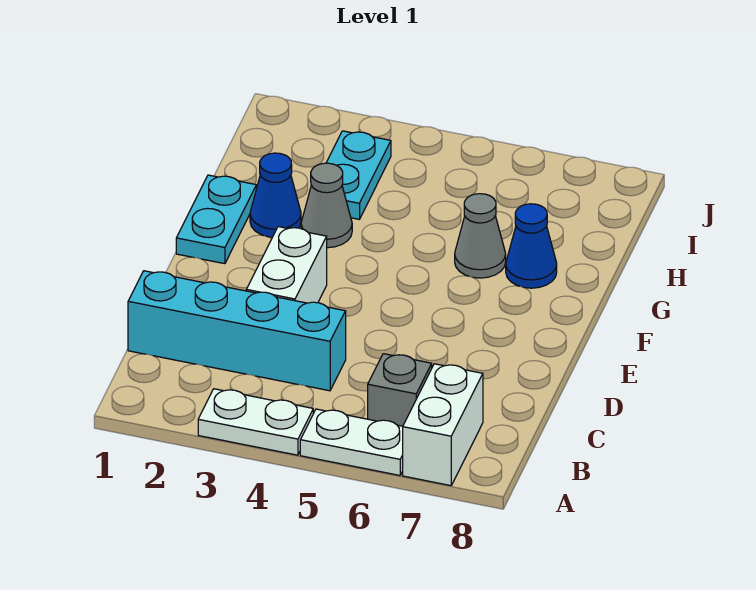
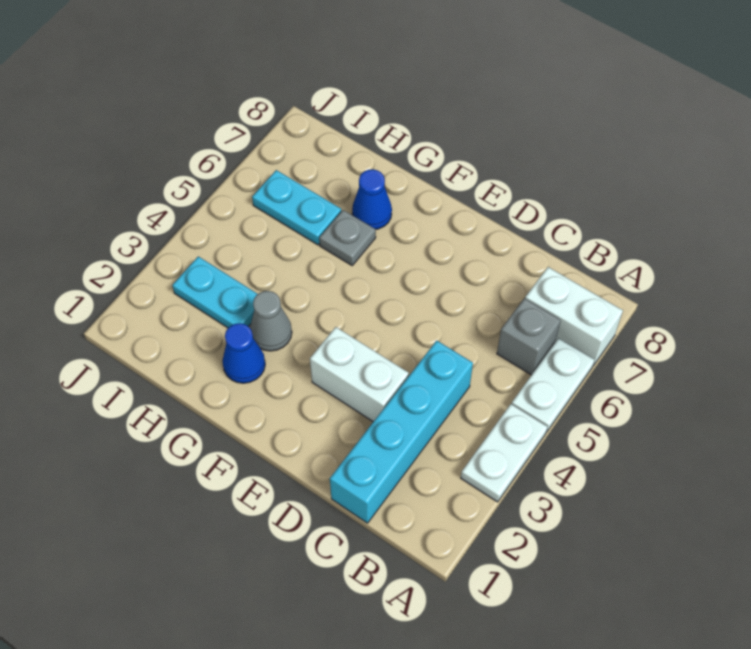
cyan 1x2 plate [176,175,256,264] -> cyan 1x2 plate moved to [252,170,341,245]
grey 1x1 cone [455,194,506,278] -> grey 1x1 plate [319,210,376,265]

